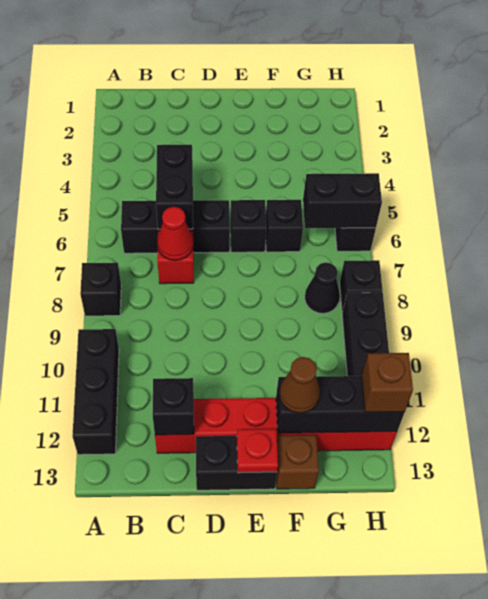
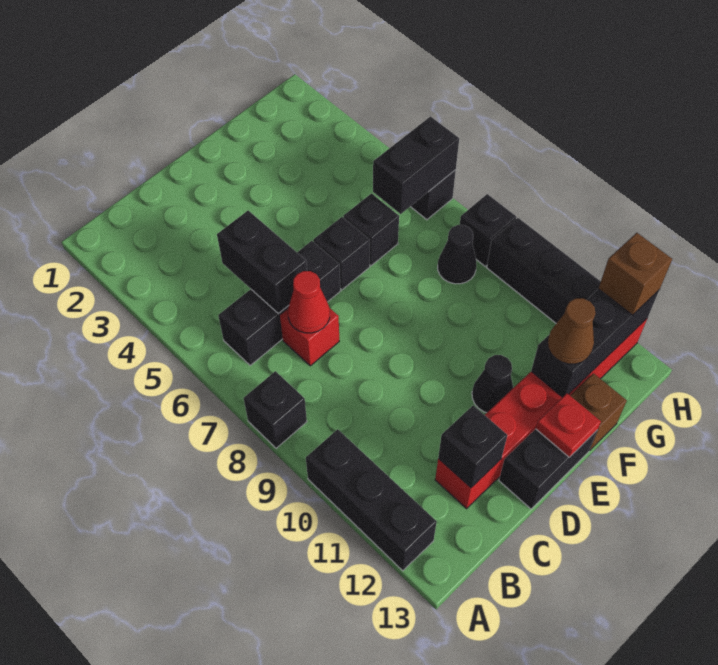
none -> black 1x1 cone [472,355,513,413]

